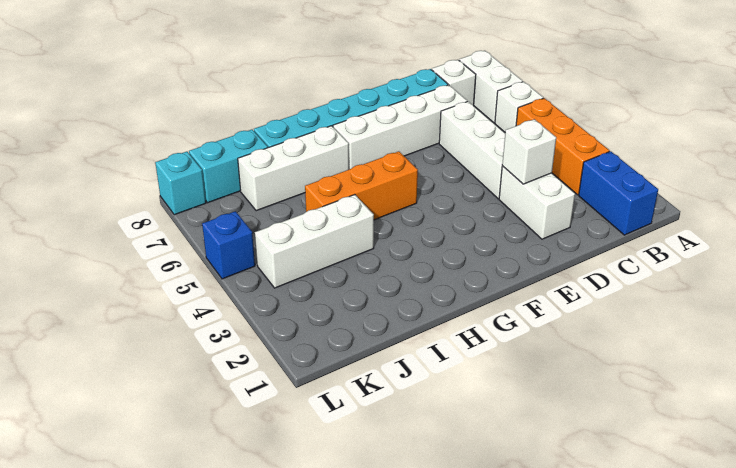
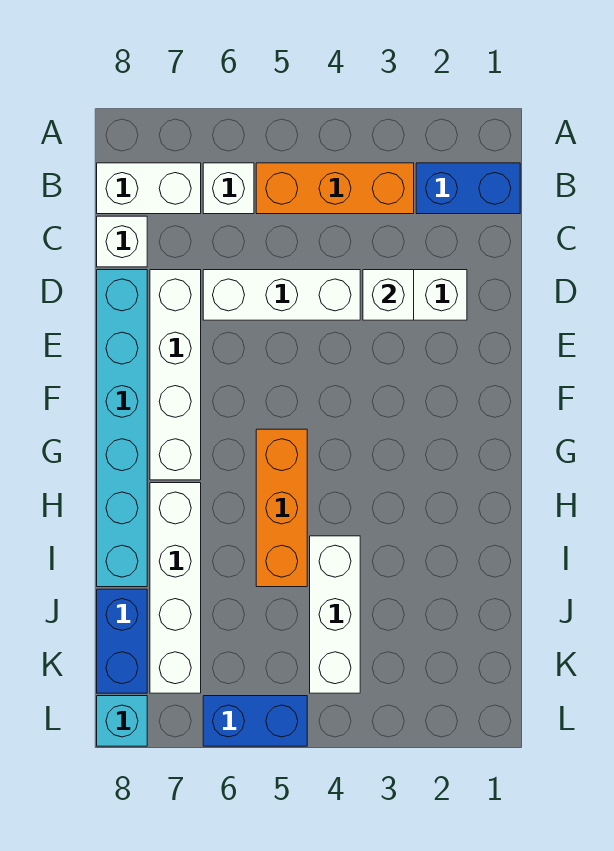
white 1x3 brick [238,126,349,211] -> white 1x4 brick [150,483,201,693]
cyan 1x2 brick [189,130,268,203] -> blue 1x2 brick [97,589,147,693]
blue 1x1 brick [202,211,255,279] -> blue 1x2 brick [203,696,307,746]

